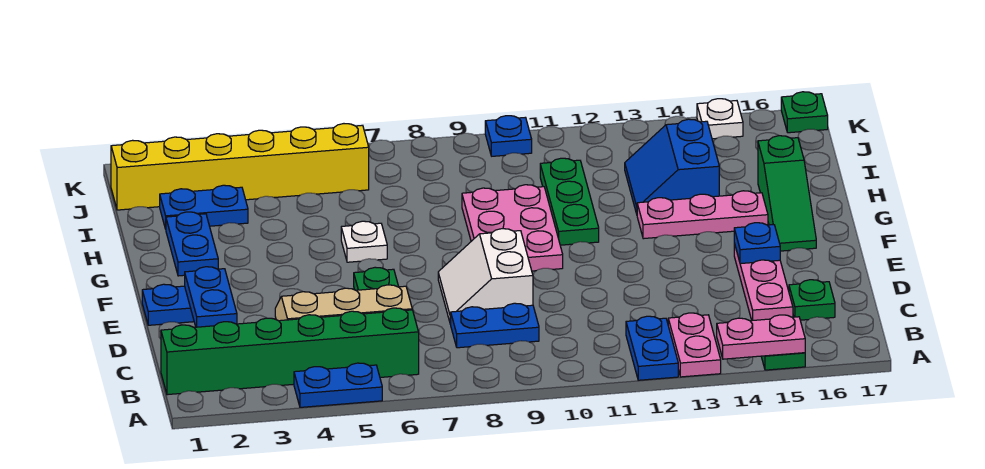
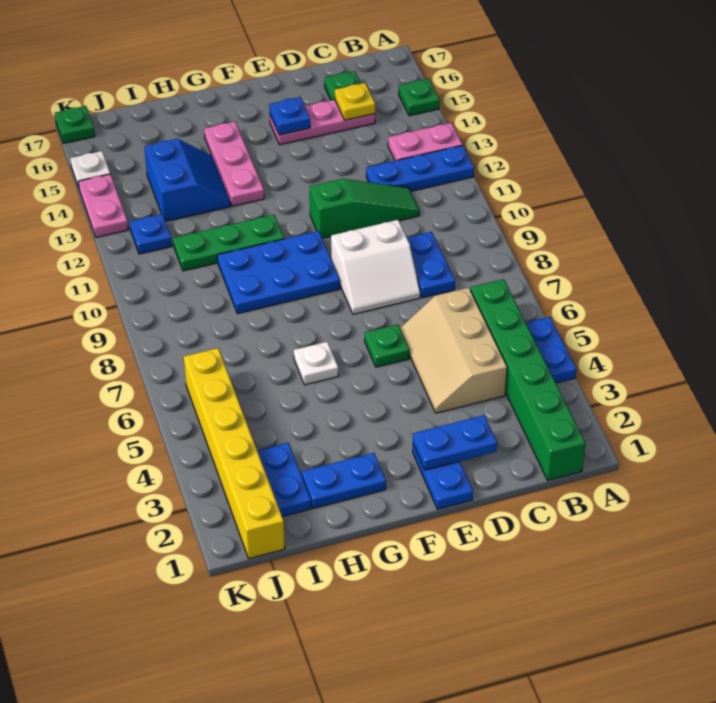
blue 1x2 plate [626,316,678,380] -> blue 1x3 plate [366,145,474,191]
pink 1x2 plate [717,315,805,359] -> pink 1x2 plate moved to [78,174,128,237]
none -> yellow 1x1 plate [334,83,375,120]
pink 2x3 plate [462,185,563,271] -> blue 2x3 plate [217,231,340,314]
green 1x3 slope [758,136,816,251] -> green 1x3 slope moved to [310,179,420,238]
blue 2x2 slope [625,119,719,214] -> blue 2x2 slope turned to [144,139,231,222]
blue 1x1 plate [485,116,532,156] -> blue 1x1 plate moved to [130,214,172,254]

